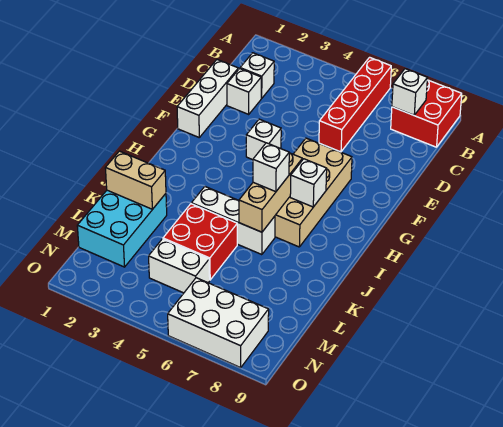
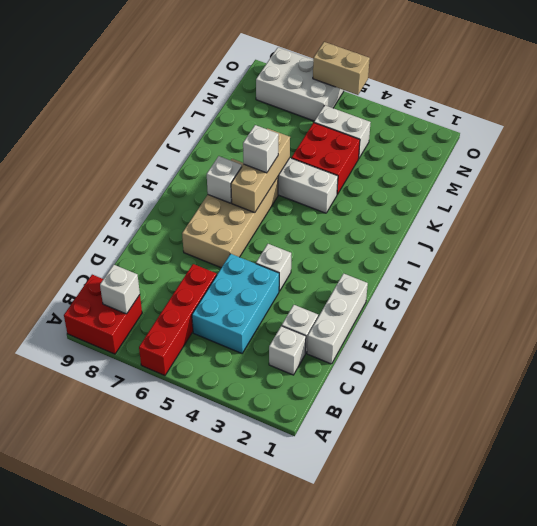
cyan 2x3 brick [77,190,167,267] -> cyan 2x3 brick moved to [192,254,279,353]
tan 1x2 brick [105,151,166,209] -> tan 1x2 brick moved to [313,42,370,95]

